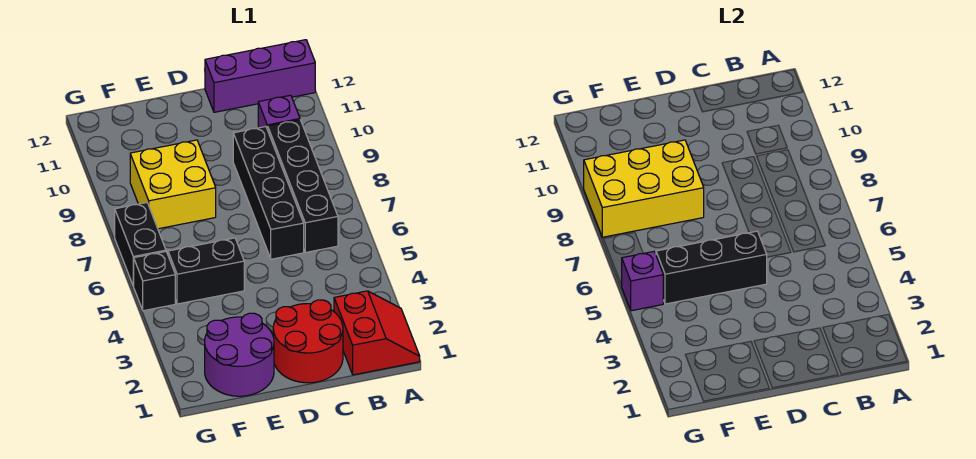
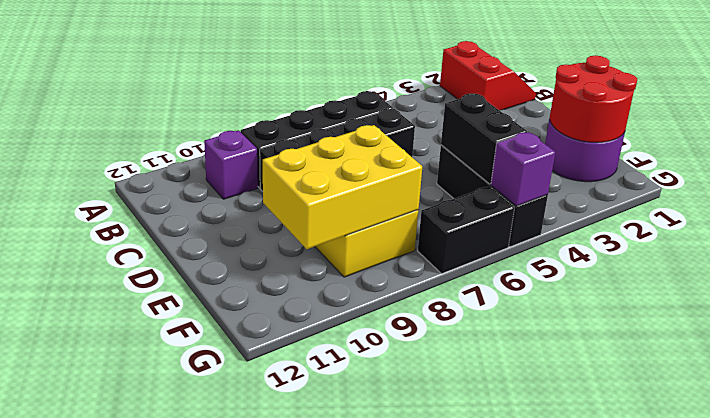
red 2x2 slope [334,291,420,375] -> red 2x2 slope turned to [440,41,536,111]
purple 1x3 brick [205,40,315,112] -> none
red 2x2 round brick [273,300,343,383] -> red 2x2 round brick moved to [550,55,637,142]
black 1x3 brick [656,231,767,304] -> black 1x2 brick [441,93,527,184]
yellow 2x3 brick [584,140,704,237] -> yellow 2x3 brick turned to [263,125,422,249]

